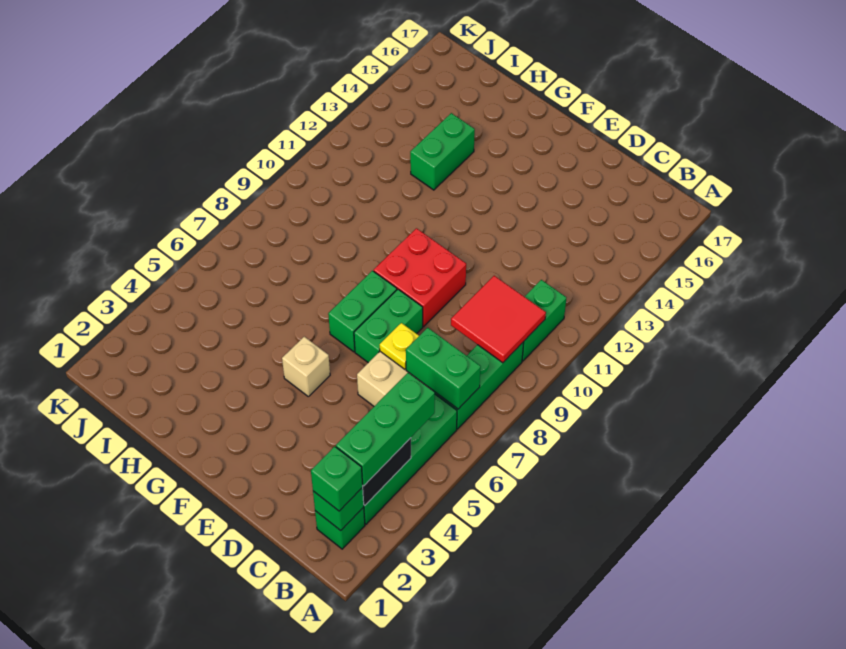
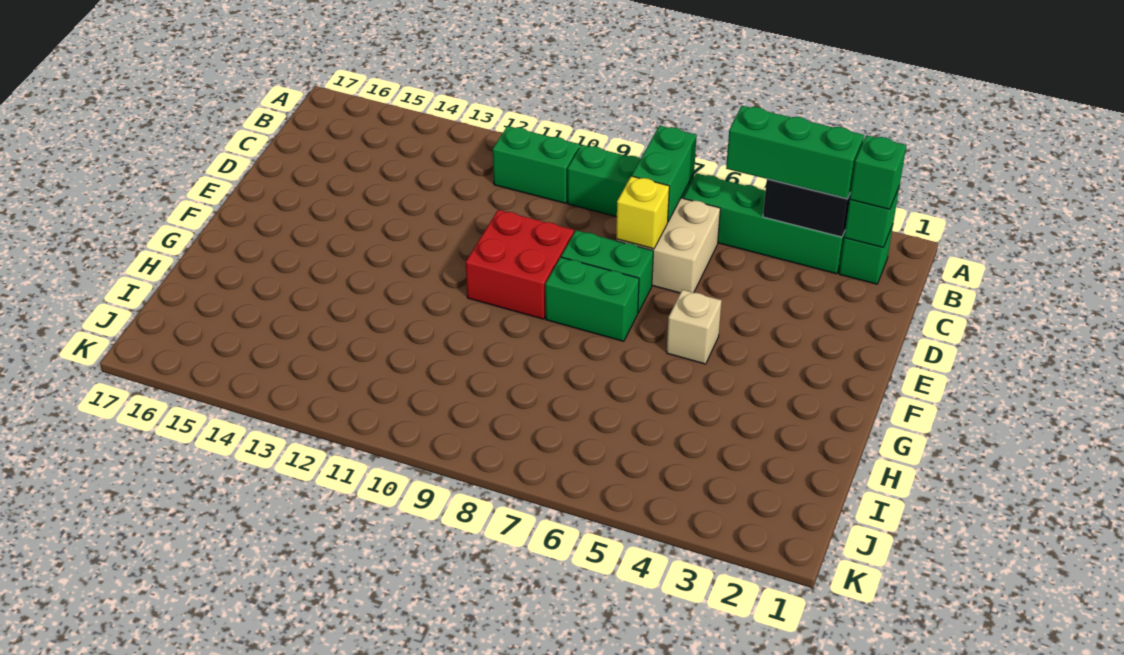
red 2x2 tile [451,276,546,363] -> none
yellow 1x1 plate [380,323,419,369] -> yellow 1x1 brick [616,176,669,249]
green 1x2 brick [410,113,475,190] -> none

